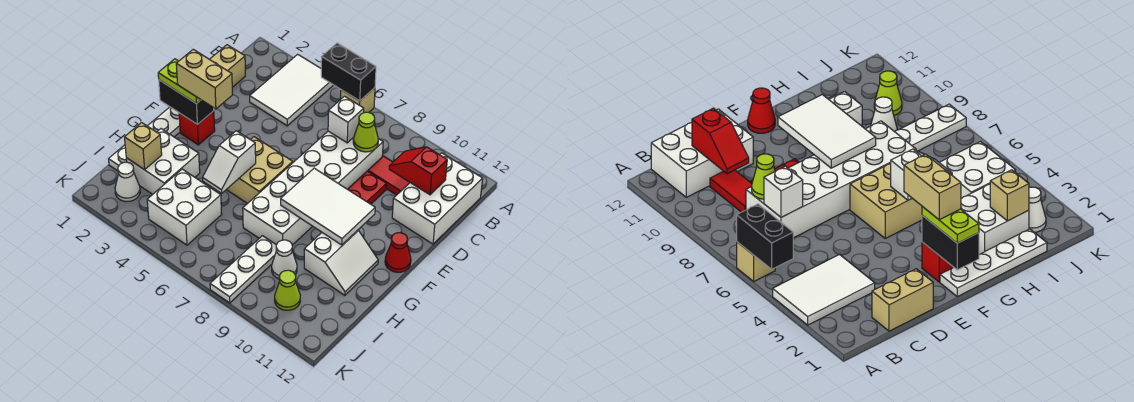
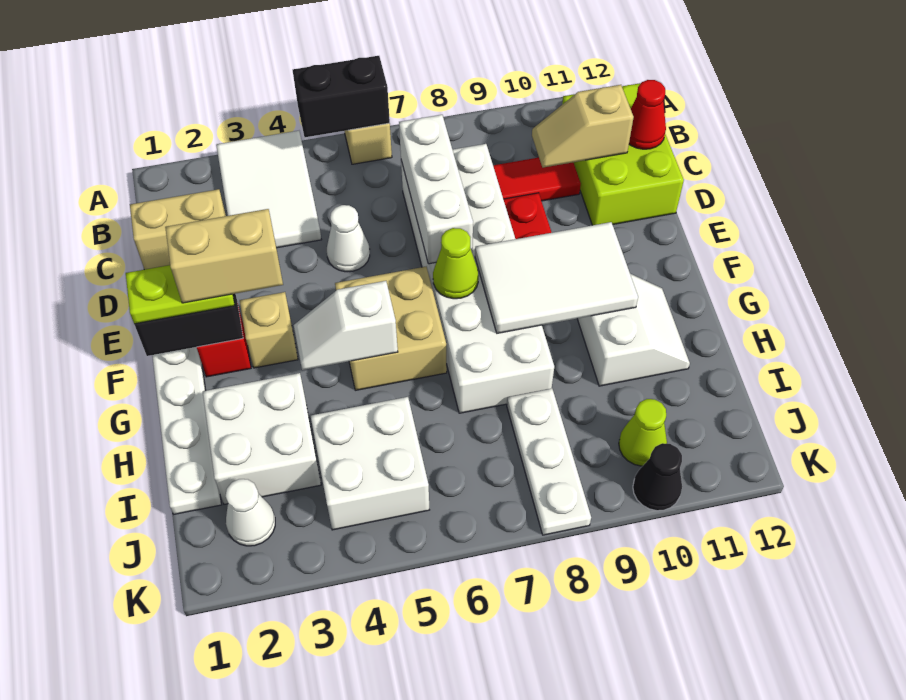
white 2x3 brick [392,153,483,244] -> lime 2x3 brick [562,83,684,225]
tan 1x2 brick [210,45,245,87] -> tan 1x2 brick turned to [130,189,226,270]
white 1x1 brick [328,96,364,143] -> white 1x3 brick [399,115,473,264]
lime 1x1 cone [353,112,378,152] -> lime 1x1 cone moved to [433,228,479,299]
red 1x2 slope [389,147,447,195] -> tan 1x2 slope [532,85,634,168]
red 1x1 cone [385,233,411,272] -> red 1x1 cone moved to [629,80,666,149]
white 1x2 slope [203,131,256,193] -> white 1x2 slope turned to [294,281,398,370]
tan 1x1 brick [125,123,162,170] -> tan 1x1 brick moved to [240,292,298,368]
white 1x1 cone [272,240,297,279] -> white 1x1 cone moved to [327,205,370,272]
none -> black 1x1 cone [633,443,682,511]

